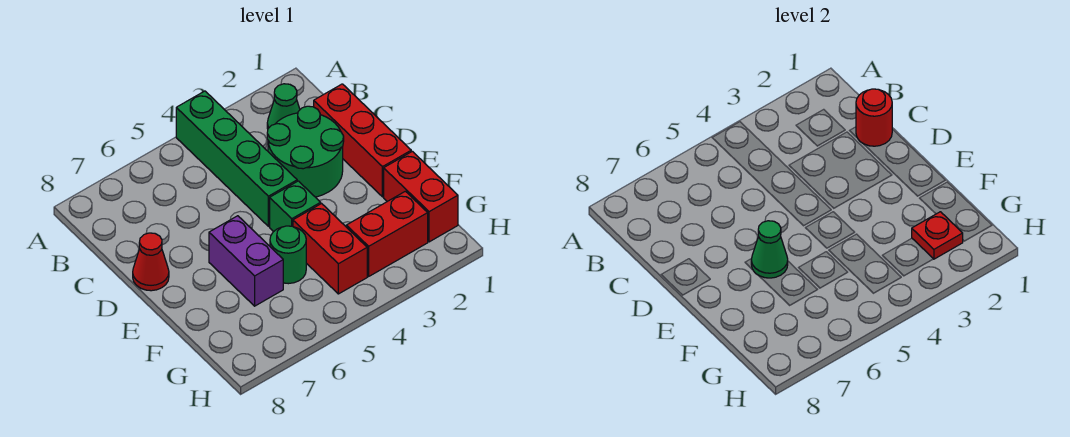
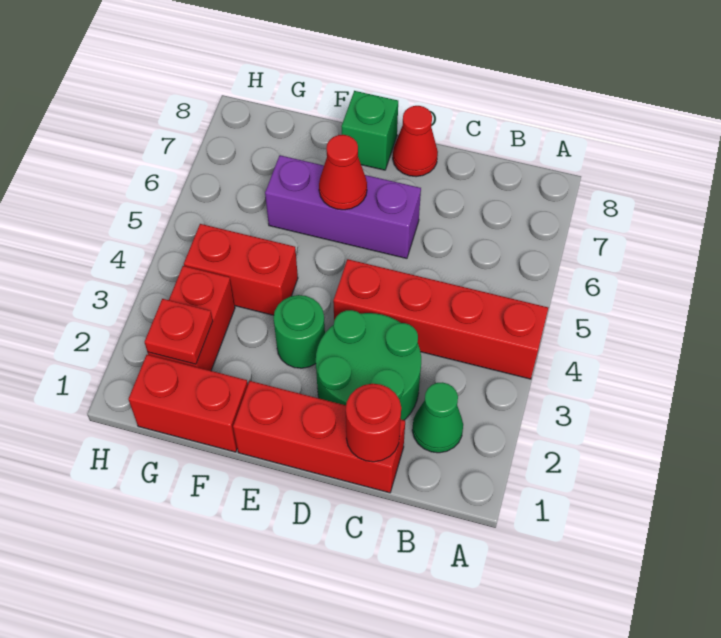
green 1x4 brick [176,91,297,226] -> red 1x4 brick [333,259,548,379]
green 1x1 brick [270,181,321,232] -> green 1x1 brick moved to [341,91,398,170]
purple 1x2 brick [209,216,283,306] -> purple 1x3 brick [265,155,421,258]
green 1x1 cone [751,221,788,278] -> red 1x1 cone [319,135,367,210]
green 1x1 round brick [270,226,306,284] -> green 1x1 round brick moved to [273,295,325,368]

